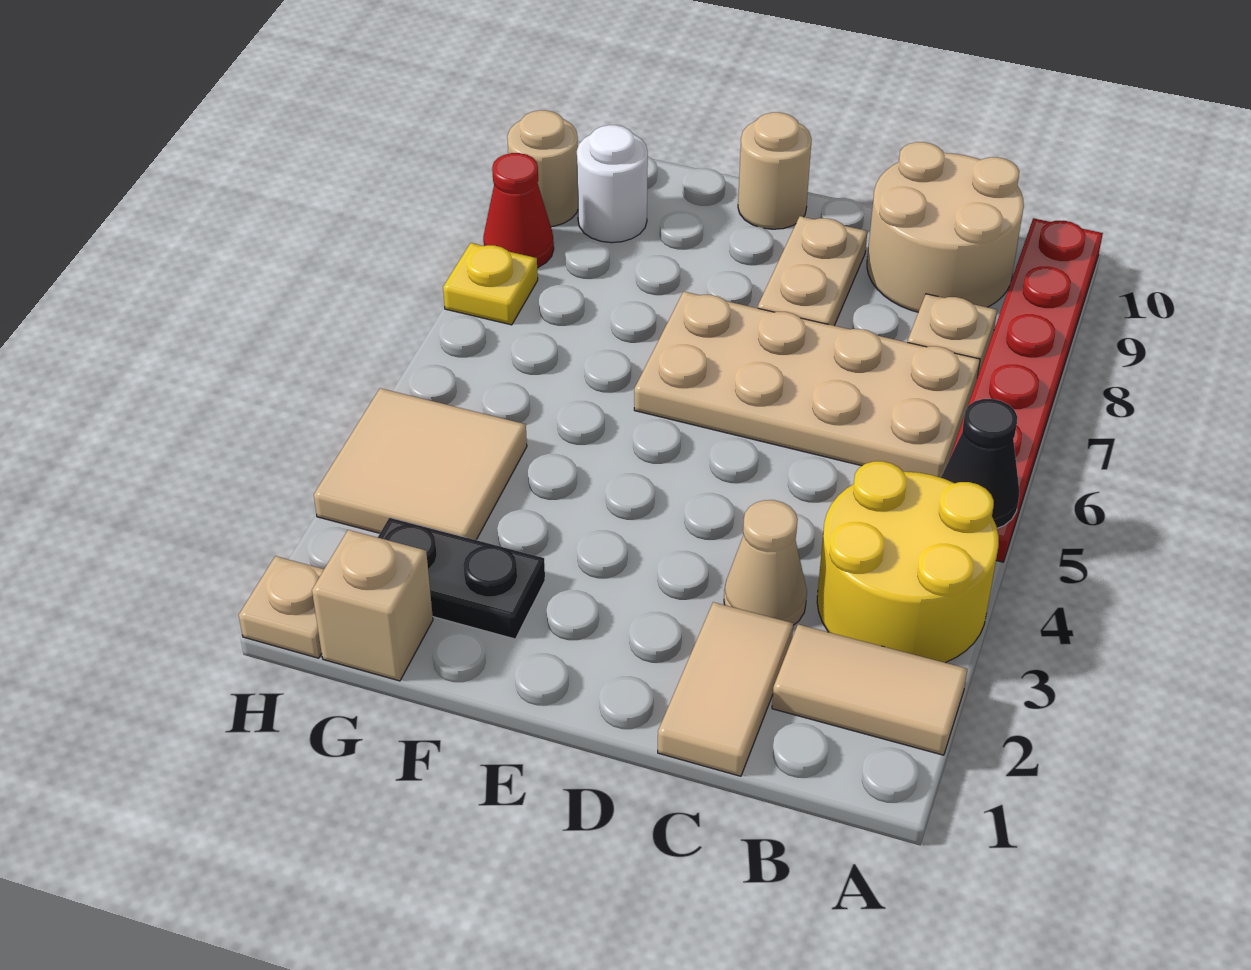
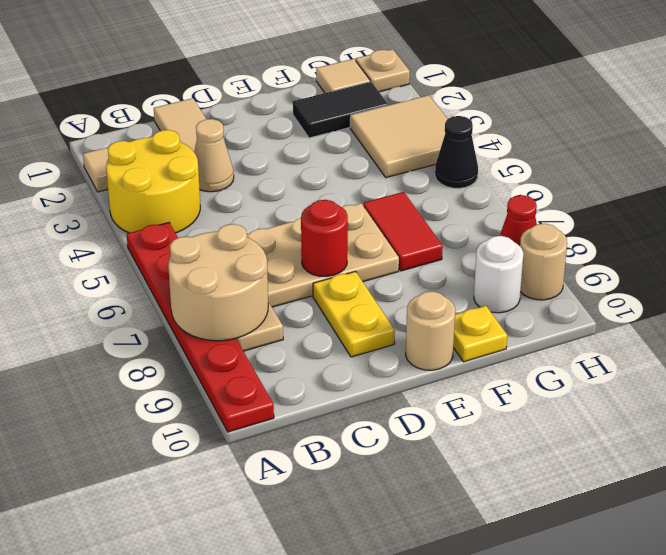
black 1x1 cone [941,399,1019,528] -> black 1x1 cone moved to [435,116,478,188]
tan 2x2 round brick [867,142,1024,312] -> tan 2x2 round brick moved to [168,224,268,341]
none -> red 1x1 round brick [301,200,348,277]
tan 1x2 plate [758,216,867,326] -> yellow 1x2 plate [313,271,395,357]
black 1x2 plate [378,518,545,639] -> black 1x2 tile [293,82,388,138]
none -> red 1x2 tile [363,192,443,271]
tan 1x1 brick [312,530,433,681] -> tan 1x1 tile [316,59,370,93]
yellow 1x1 plate [443,243,538,325] -> yellow 1x1 plate moved to [453,306,507,362]

